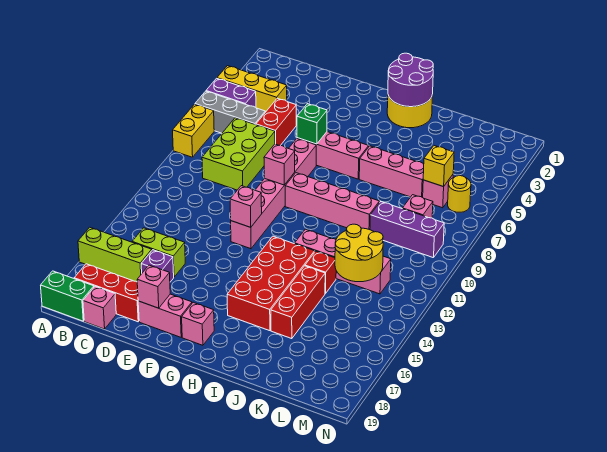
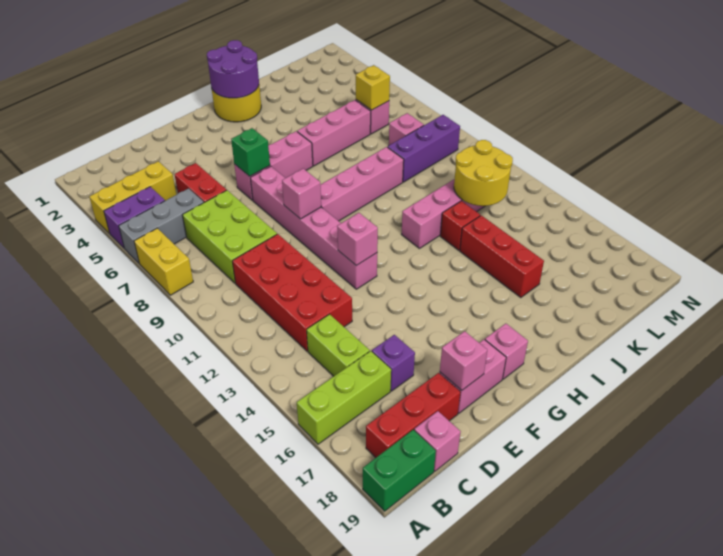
lime 1x2 brick [132,228,185,277] -> lime 1x2 brick turned to [307,314,370,376]
red 2x4 brick [227,236,315,331] -> red 2x4 brick moved to [232,234,352,351]
yellow 1x1 round brick [448,176,471,212] -> none

